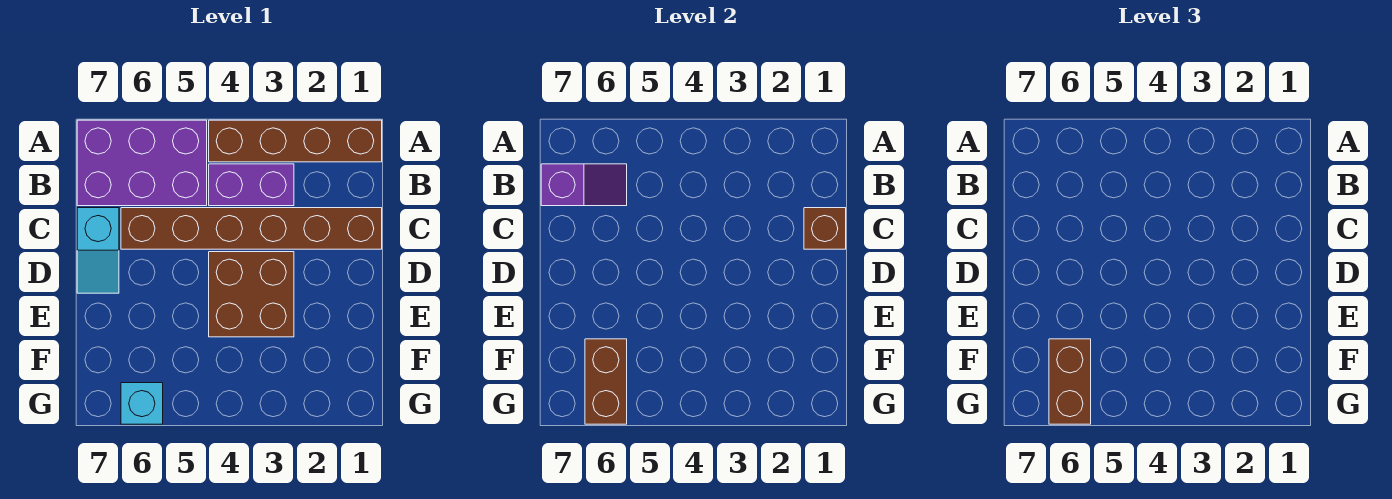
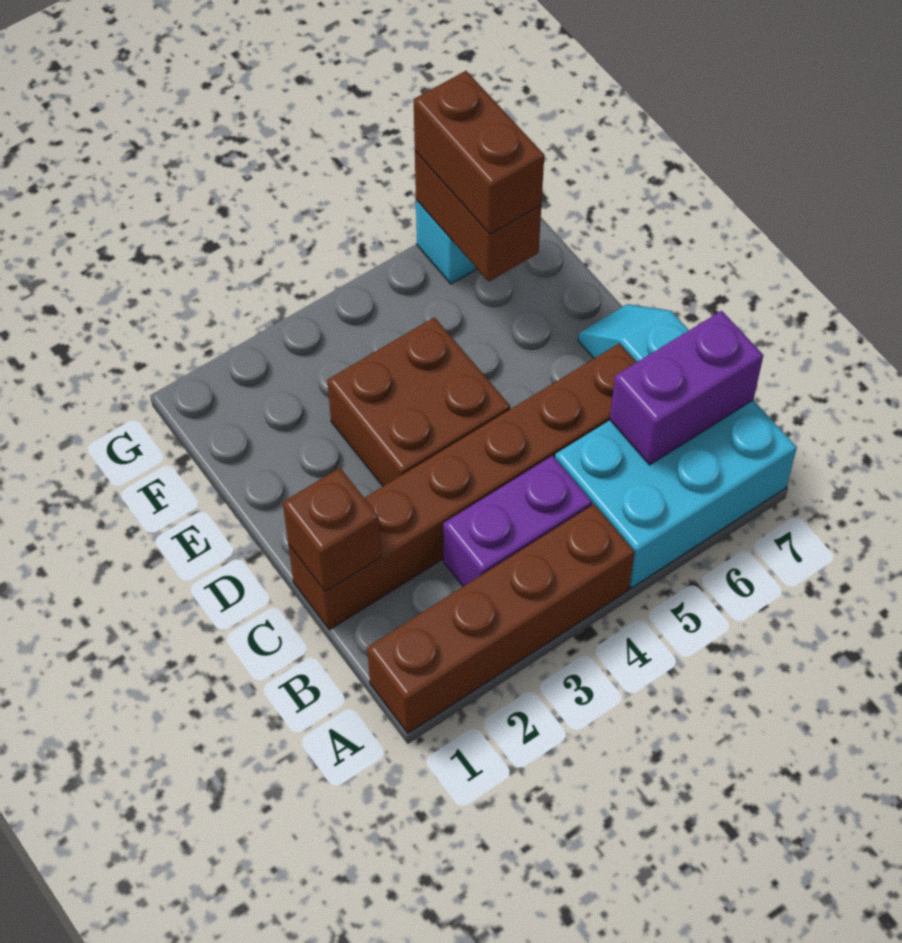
purple 2x3 brick [77,120,207,206] -> cyan 2x3 brick [555,400,797,588]
purple 1x2 slope [541,164,627,206] -> purple 1x2 brick [610,311,763,465]

